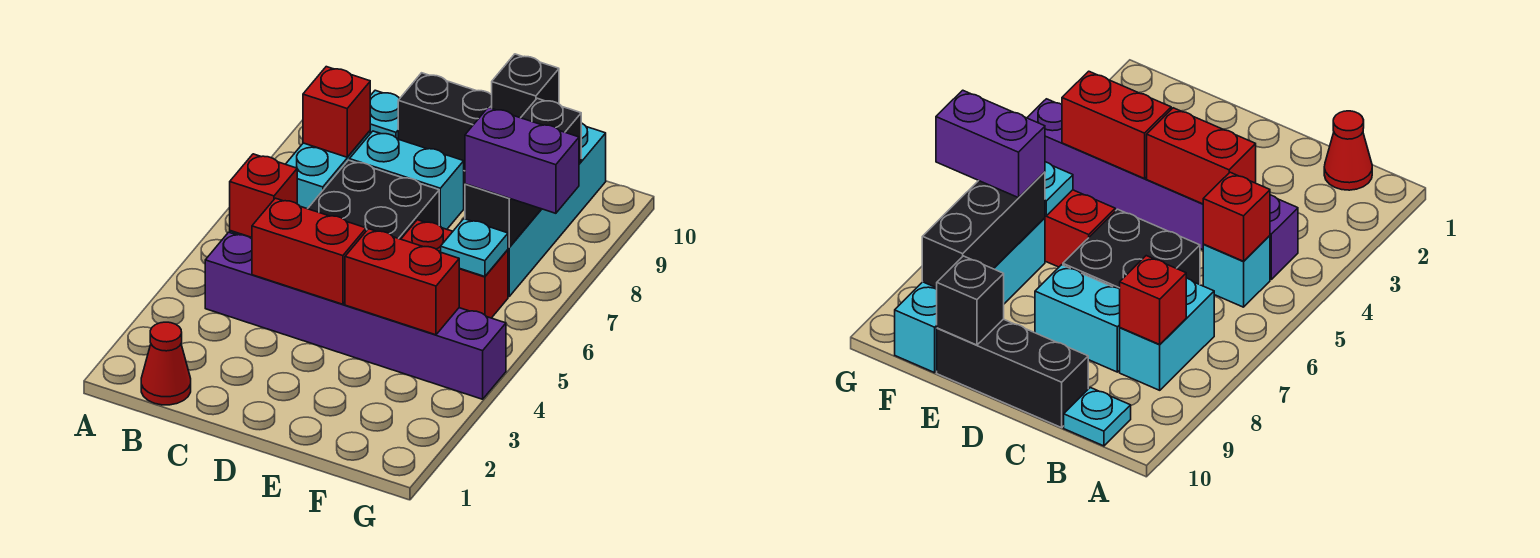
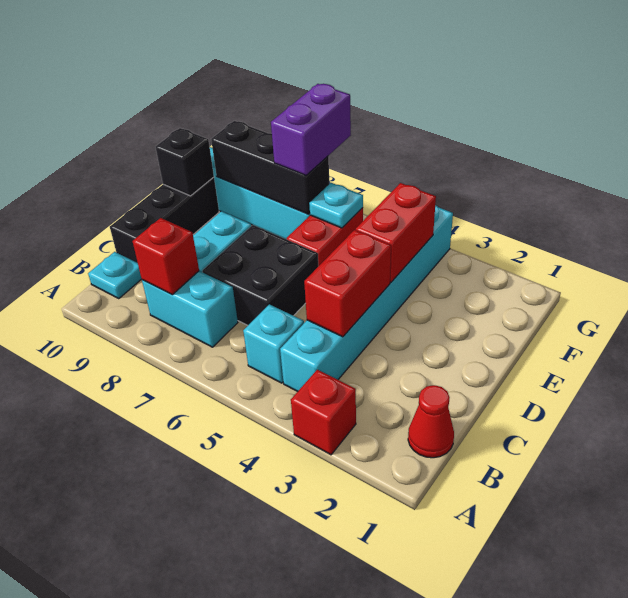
purple 1x6 brick [205,232,506,399] -> cyan 1x6 brick [280,205,453,391]
red 1x1 brick [230,154,297,237] -> red 1x1 brick moved to [291,370,356,455]

